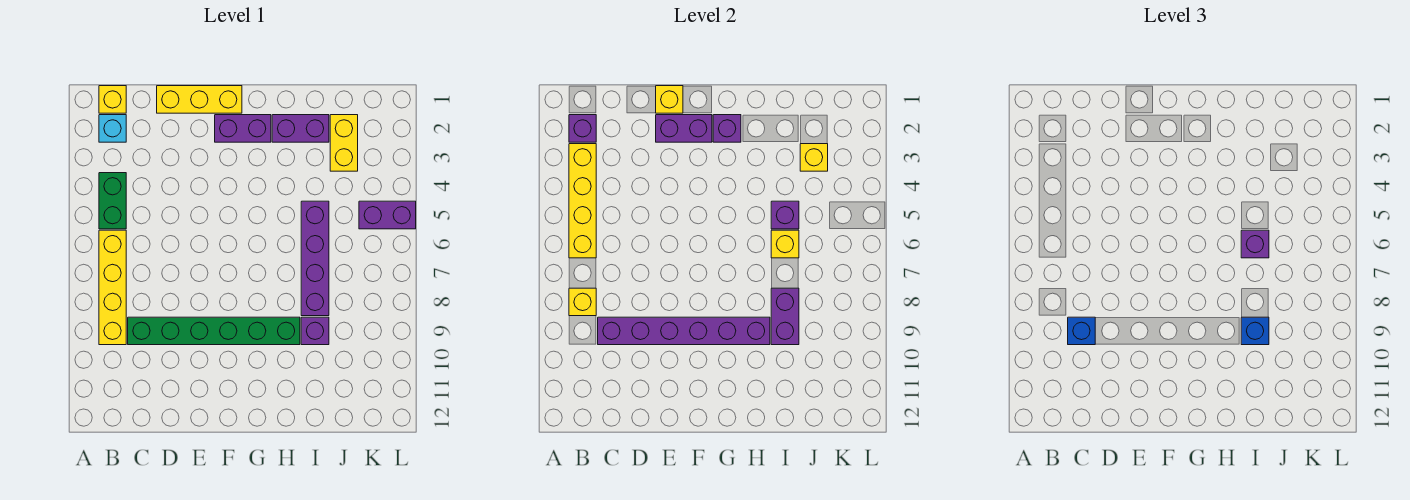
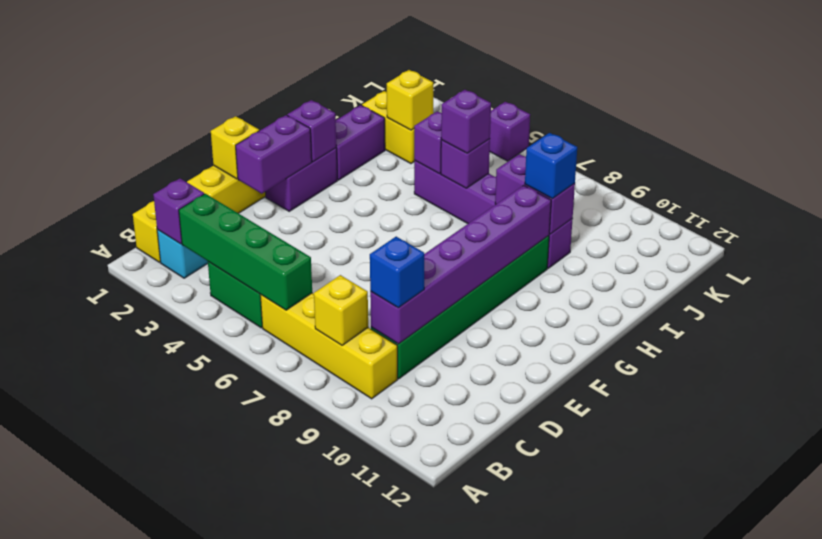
yellow 1x4 brick [569,144,596,258] -> green 1x4 brick [179,194,312,310]
yellow 1x1 brick [771,230,799,258] -> purple 1x1 brick [441,139,490,188]
purple 1x2 brick [359,201,416,229] -> purple 1x1 brick [490,102,530,161]

